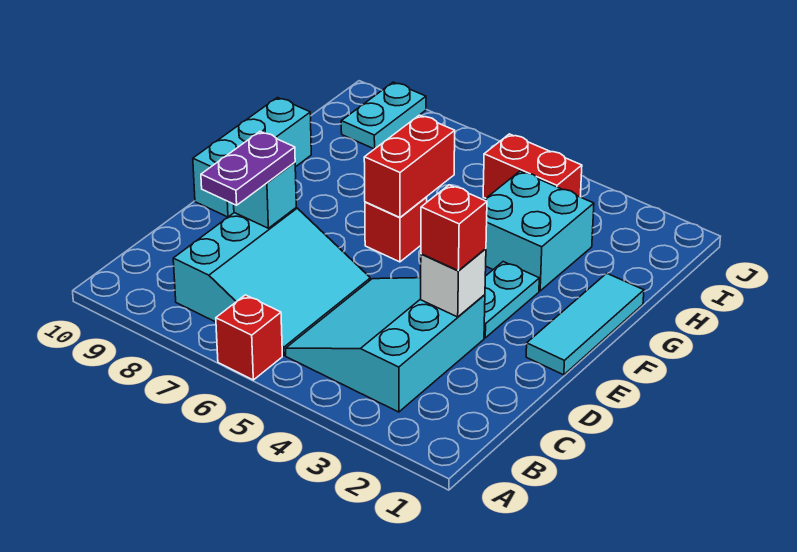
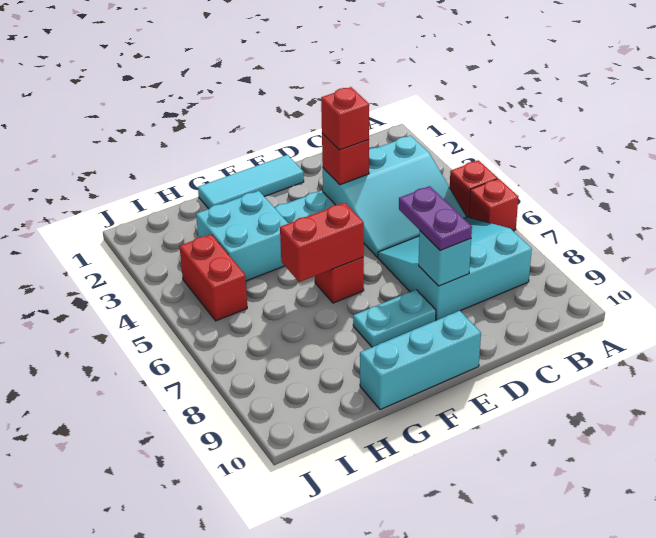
none -> red 1x1 brick [450,160,498,217]
purple 1x2 plate [201,132,295,205] -> purple 1x2 plate turned to [399,186,472,251]
white 1x1 brick [421,249,486,317] -> red 1x1 brick [322,133,369,185]
cyan 1x2 plate [341,82,426,149] -> cyan 1x2 plate moved to [353,290,436,347]

